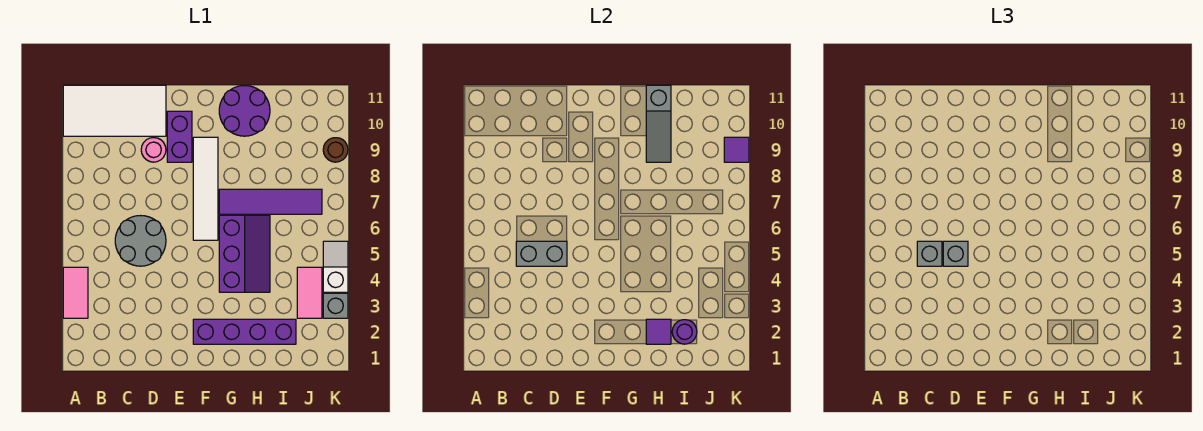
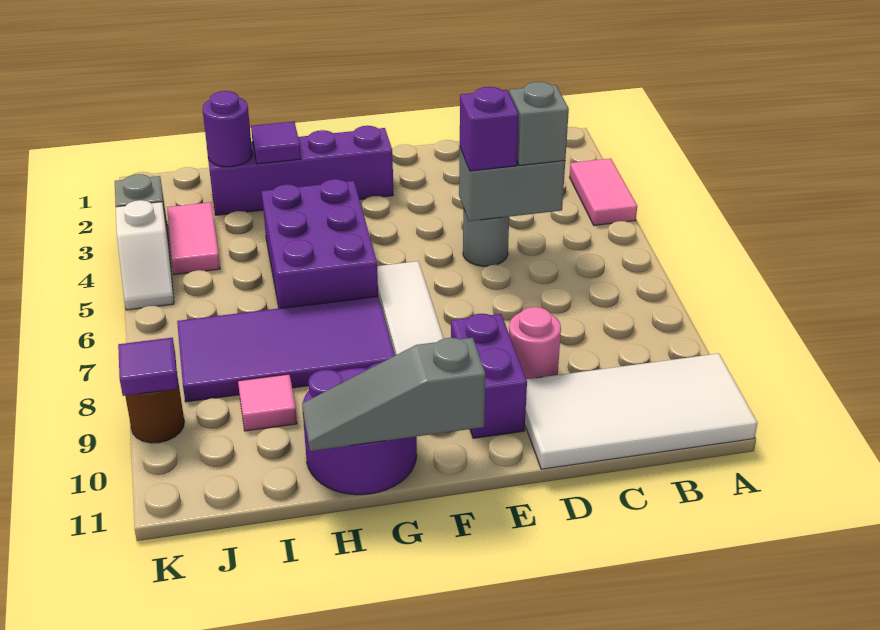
grey 2x2 round brick [115,216,166,266] -> grey 1x1 round brick [463,208,509,266]
grey 1x1 brick [943,241,968,266] -> purple 1x1 brick [460,87,519,171]
purple 2x3 slope [219,215,270,292] -> purple 2x3 brick [262,179,378,308]
purple 1x4 tile [219,189,322,214] -> purple 2x4 tile [177,296,395,402]
grey 1x3 slope [646,85,671,162] -> grey 1x3 slope turned to [302,338,486,451]
none -> pink 1x1 tile [238,374,297,431]

